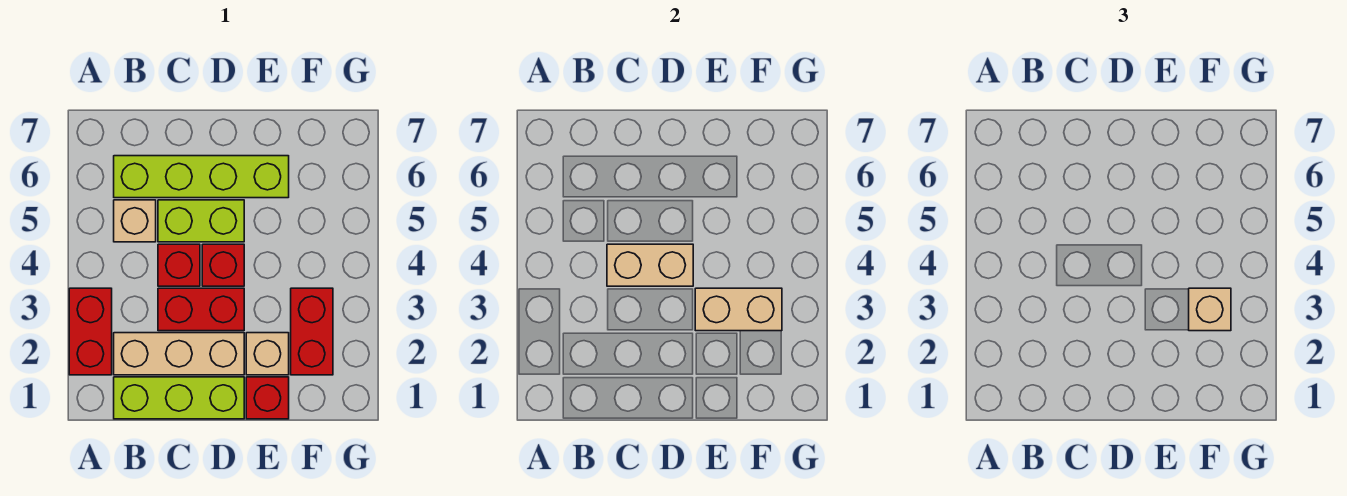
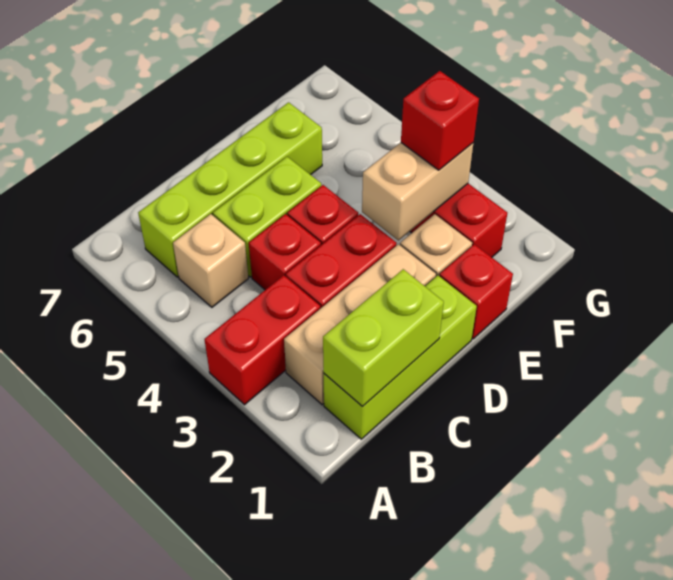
red 1x2 brick [69,288,112,375] -> red 1x2 brick turned to [204,275,320,405]
none -> lime 1x2 brick [323,269,444,407]
tan 1x2 brick [607,244,693,286] -> none
tan 1x1 brick [1189,288,1231,331] -> red 1x1 brick [401,71,479,170]

